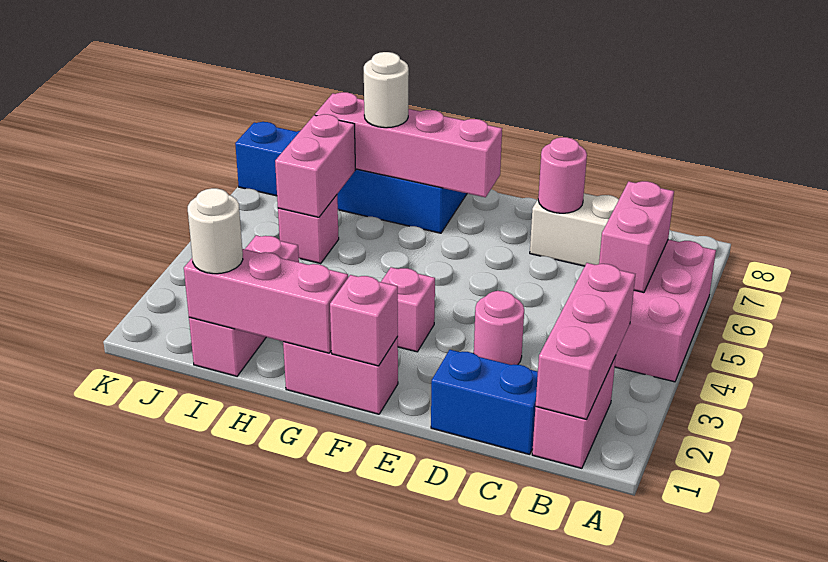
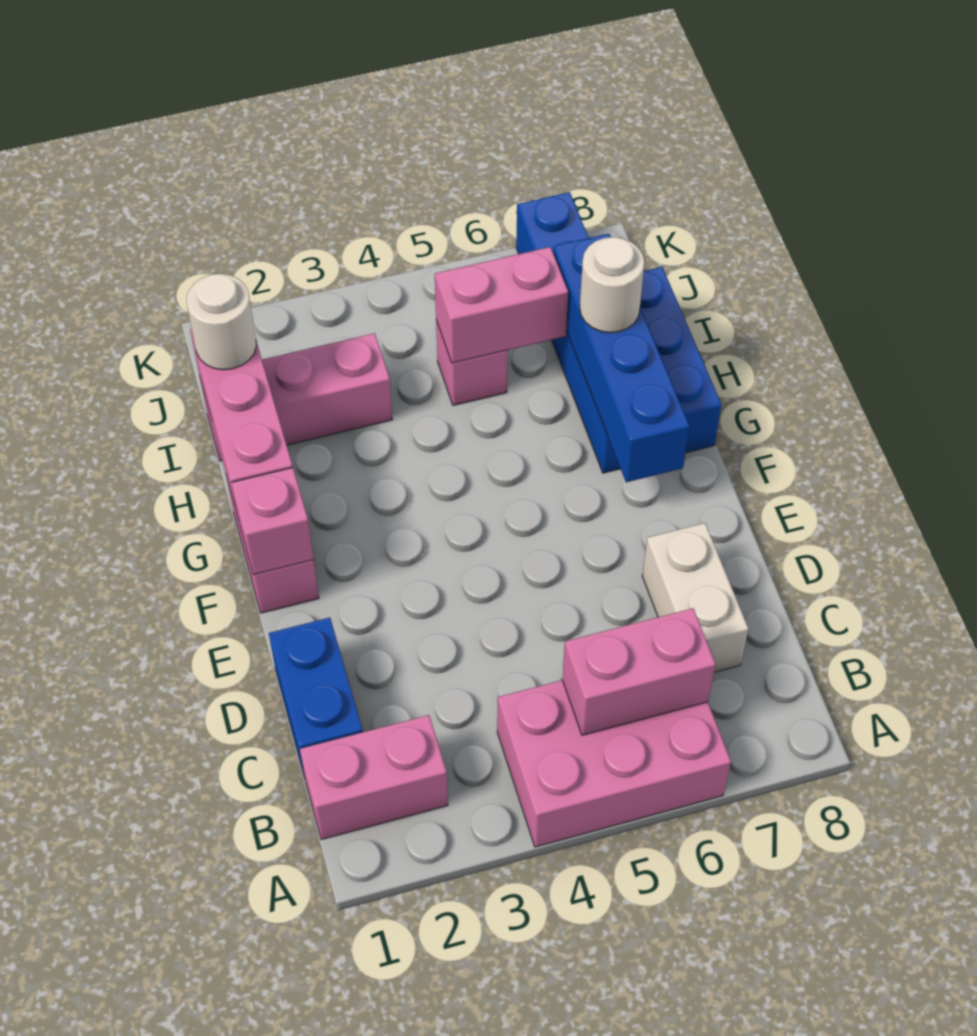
pink 1x3 brick [536,263,635,419] -> none
pink 1x1 round brick [474,291,524,365] -> none
pink 1x1 round brick [538,137,587,213] -> none
pink 1x1 brick [381,267,435,352] -> none
pink 1x4 brick [315,92,502,197] -> blue 1x4 brick [553,234,689,482]

